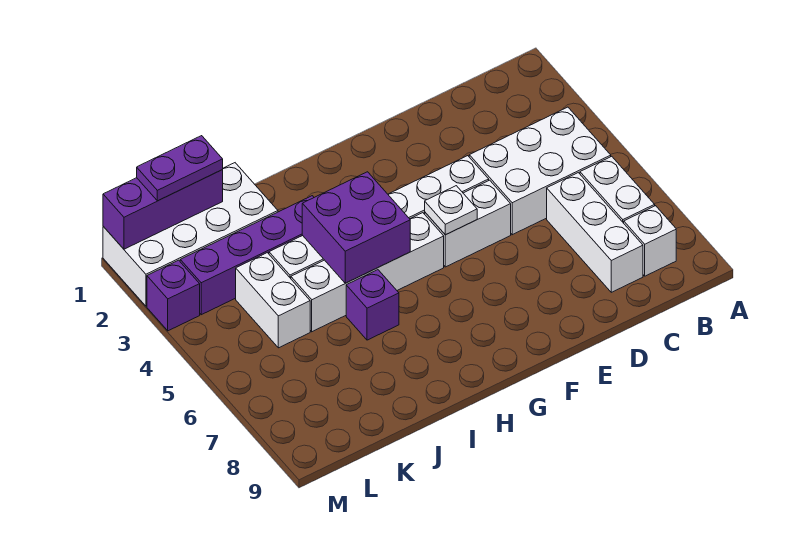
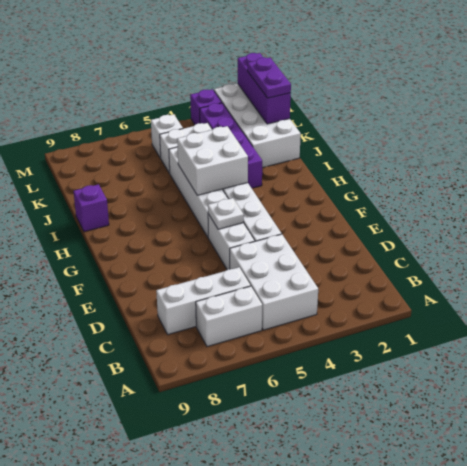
white 1x1 brick [624,206,676,276] -> white 1x1 brick moved to [151,114,183,158]
purple 2x2 brick [302,172,410,283] -> white 2x2 brick [177,126,248,195]
purple 1x1 brick [346,270,399,340] -> purple 1x1 brick moved to [74,184,109,232]

